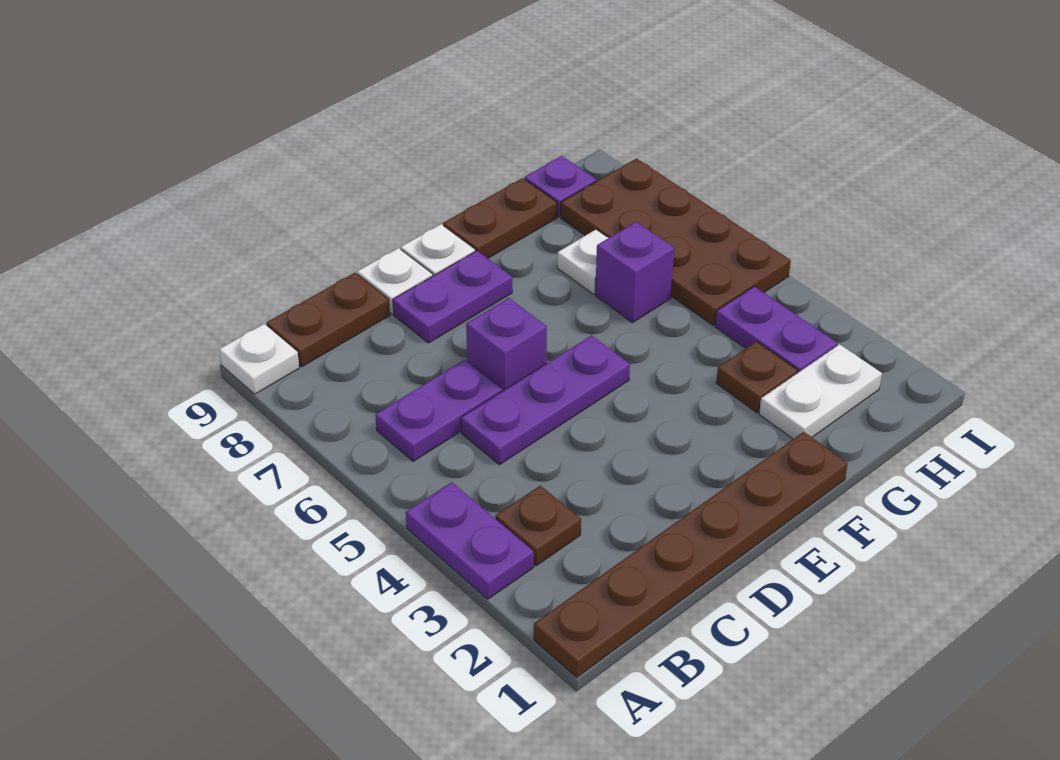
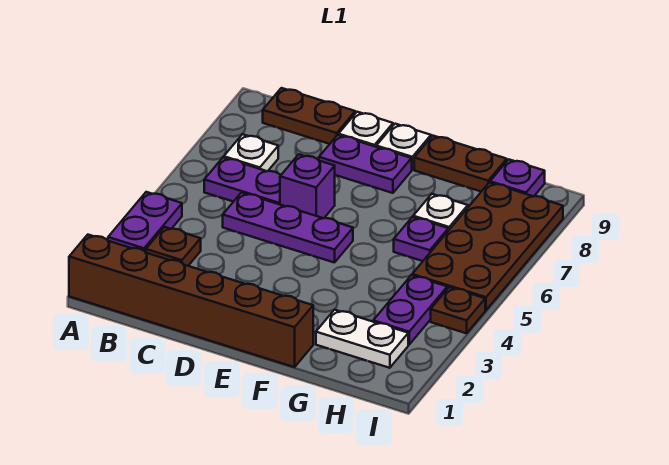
brown 1x6 plate [534,432,848,677] -> brown 1x6 brick [69,235,313,367]
white 1x1 plate [219,324,299,394] -> white 1x1 plate moved to [224,134,278,171]
brown 1x1 plate [716,341,798,413] -> brown 1x1 plate moved to [431,287,485,333]
purple 1x1 brick [595,222,674,323] -> purple 1x1 plate [394,217,448,261]

